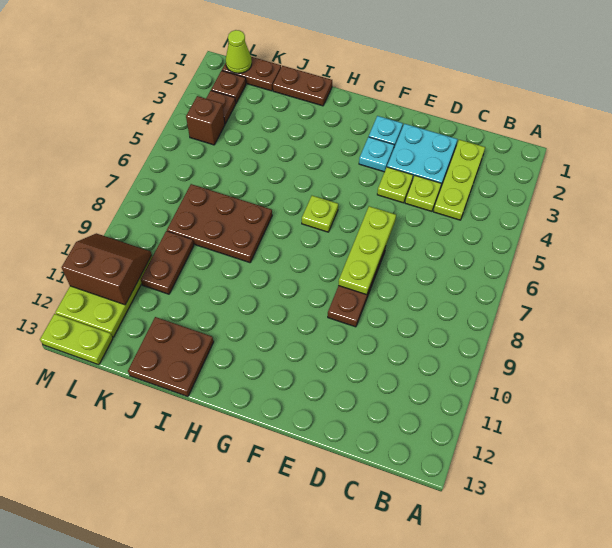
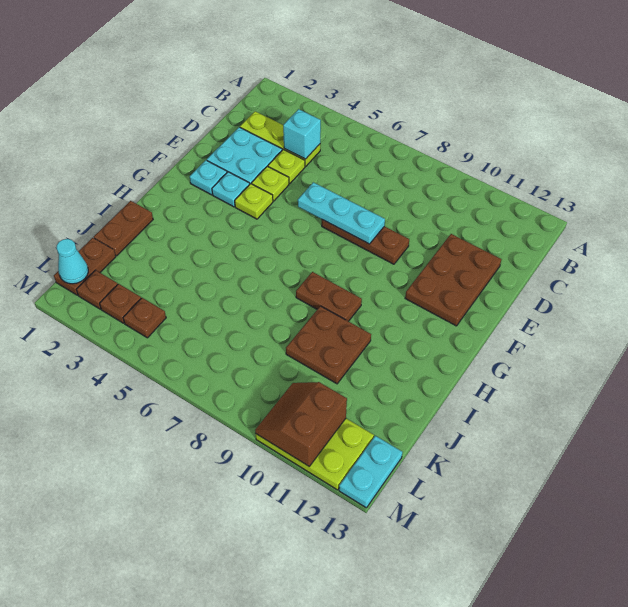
none -> cyan 1x1 brick [283,109,321,159]
lime 1x3 plate [339,206,396,295] -> cyan 1x3 plate [298,182,385,244]
lime 1x1 plate [302,196,338,232] -> lime 1x1 plate moved to [235,184,273,219]
brown 2x3 plate [167,184,272,263] -> brown 2x3 plate moved to [405,234,501,326]
brown 2x2 plate [128,317,214,397] -> brown 2x2 plate moved to [286,306,371,384]
brown 1x2 plate [141,231,194,294] -> brown 1x2 plate moved to [296,272,362,321]
lime 1x1 cone [226,30,252,73] -> cyan 1x1 cone [57,239,88,284]
brown 1x1 brick [186,96,225,145] -> brown 1x1 plate [123,298,166,338]
lime 1x2 plate [40,314,113,365] -> cyan 1x2 plate [339,436,402,508]

